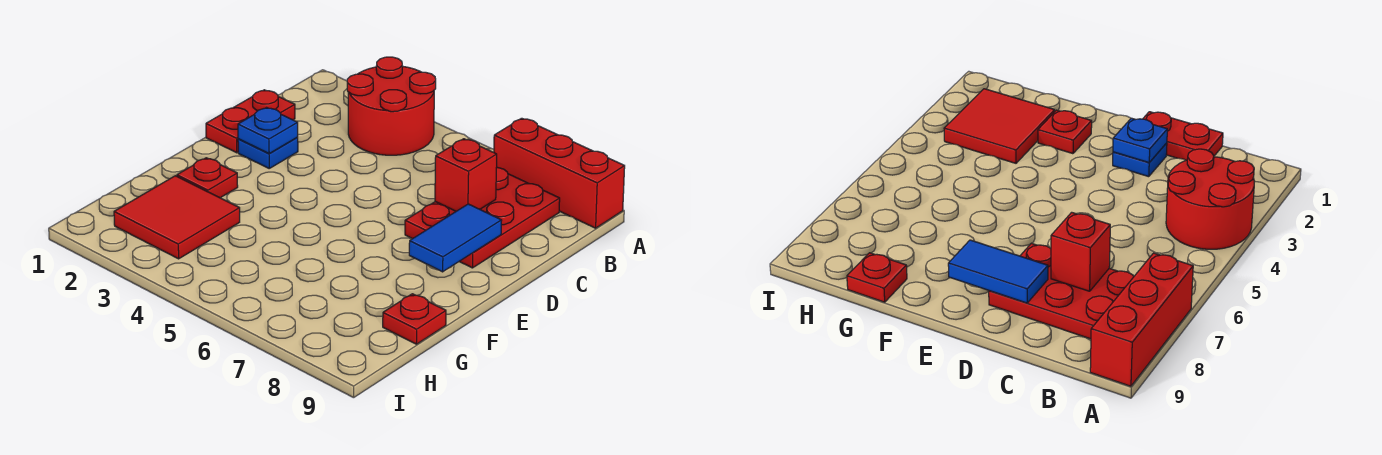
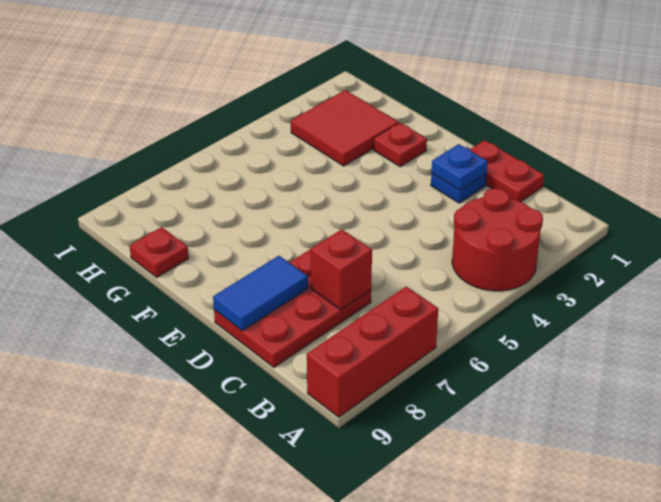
red 2x3 plate [405,167,560,268] -> red 2x3 plate turned to [214,249,371,367]
blue 1x2 tile [409,204,502,272] -> blue 1x2 tile turned to [213,256,308,331]

